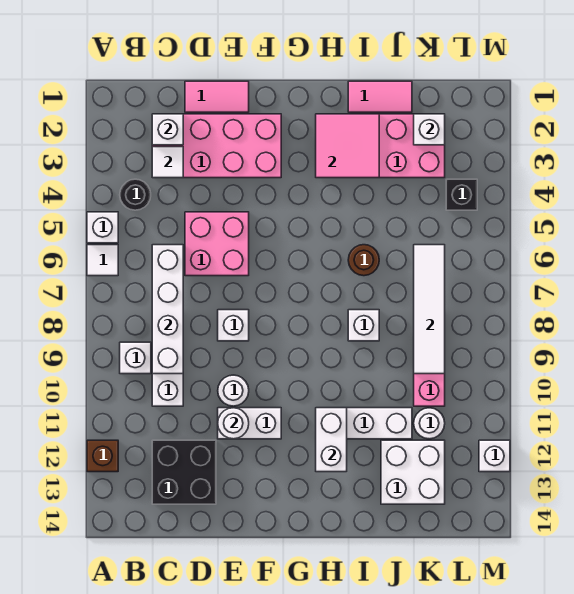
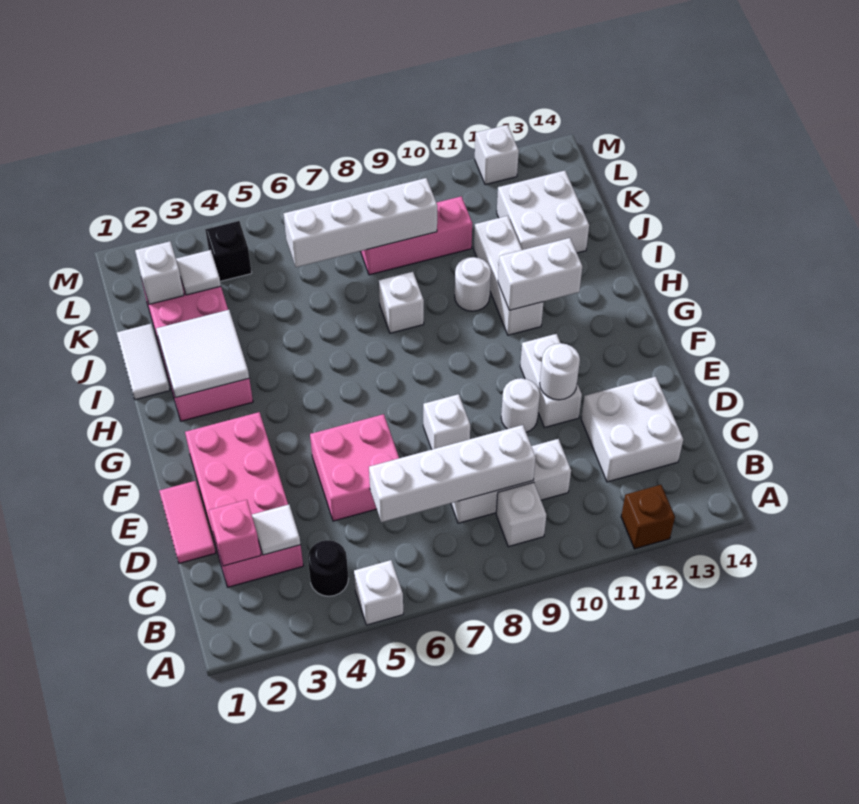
white 1x1 tile [87,245,118,276] -> white 1x1 tile moved to [176,250,221,295]
white 1x1 brick [152,114,183,145] -> pink 1x1 brick [209,500,261,566]
black 2x2 brick [152,440,216,504] -> white 2x2 brick [581,377,683,482]
pink 2x2 tile [316,114,379,178] -> white 2x2 tile [156,310,249,398]
pink 1x2 tile [348,81,412,112] -> white 1x2 tile [117,324,170,400]
brown 1x1 round brick [348,245,379,276] -> none
white 1x4 tile [414,245,445,374] -> white 1x4 brick [284,178,437,267]
white 1x1 round brick [414,408,445,439] -> white 1x1 round brick moved to [455,257,491,311]

